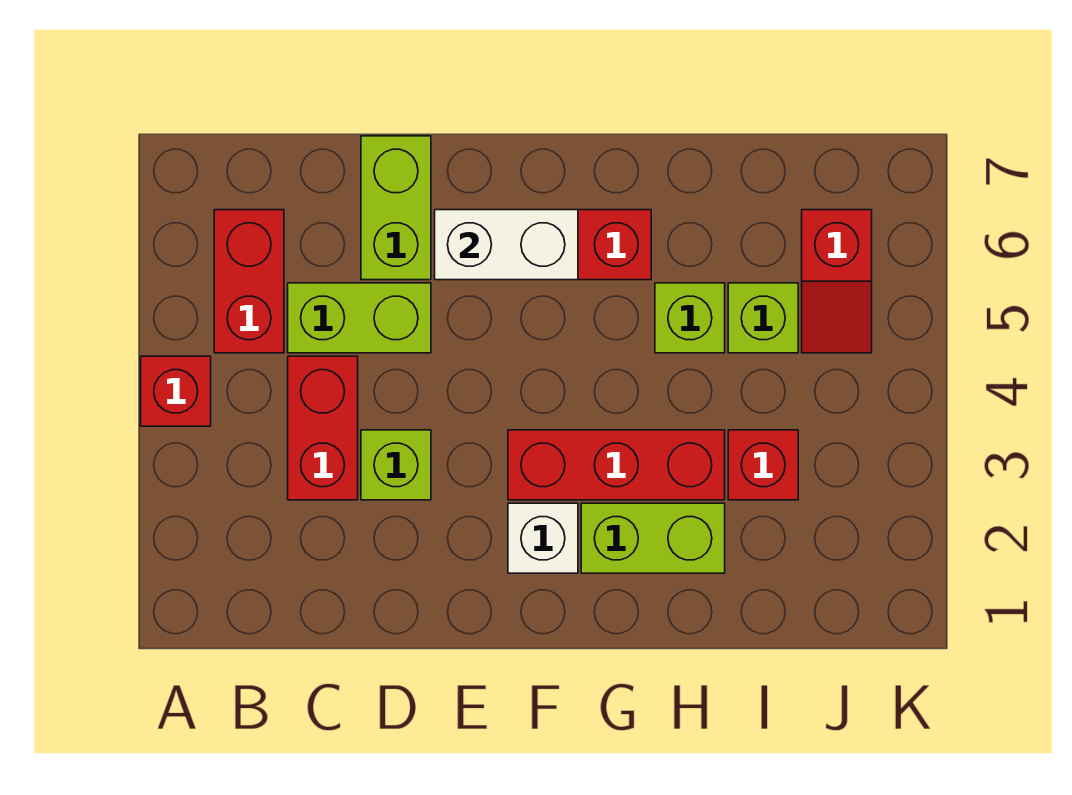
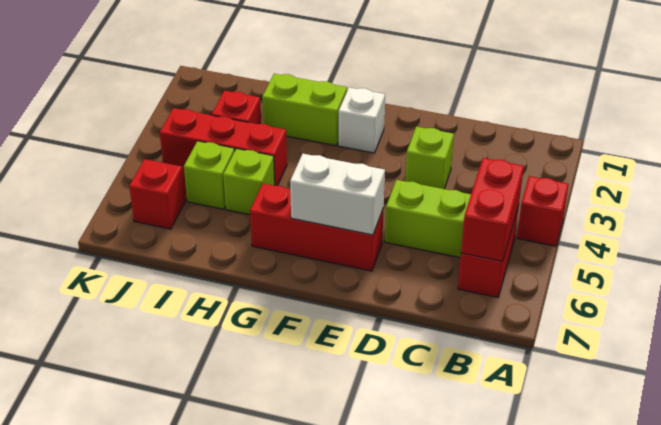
red 1x2 brick [288,356,358,500] -> red 1x2 brick moved to [461,158,524,261]
lime 1x2 brick [361,136,431,280] -> none
red 1x3 brick [508,430,725,500] -> red 1x3 brick moved to [160,108,287,186]

